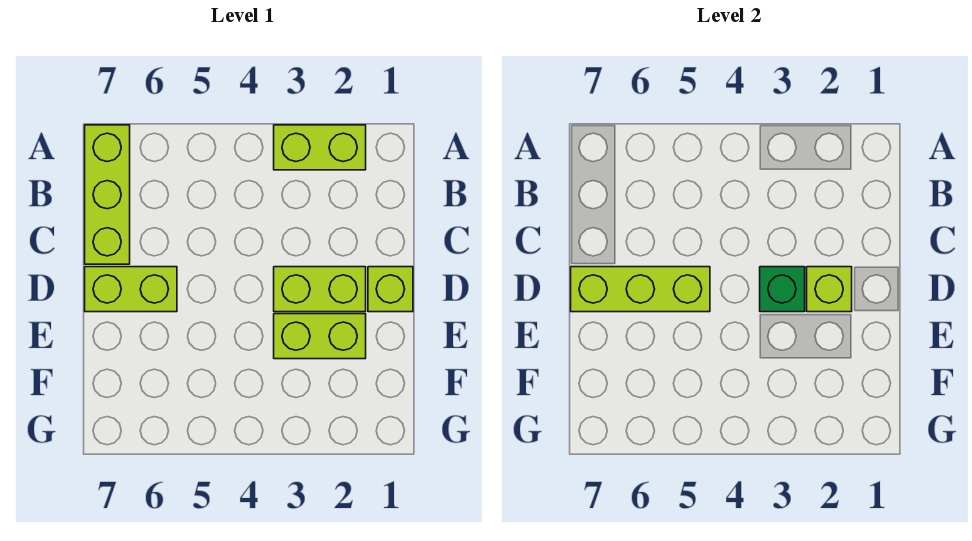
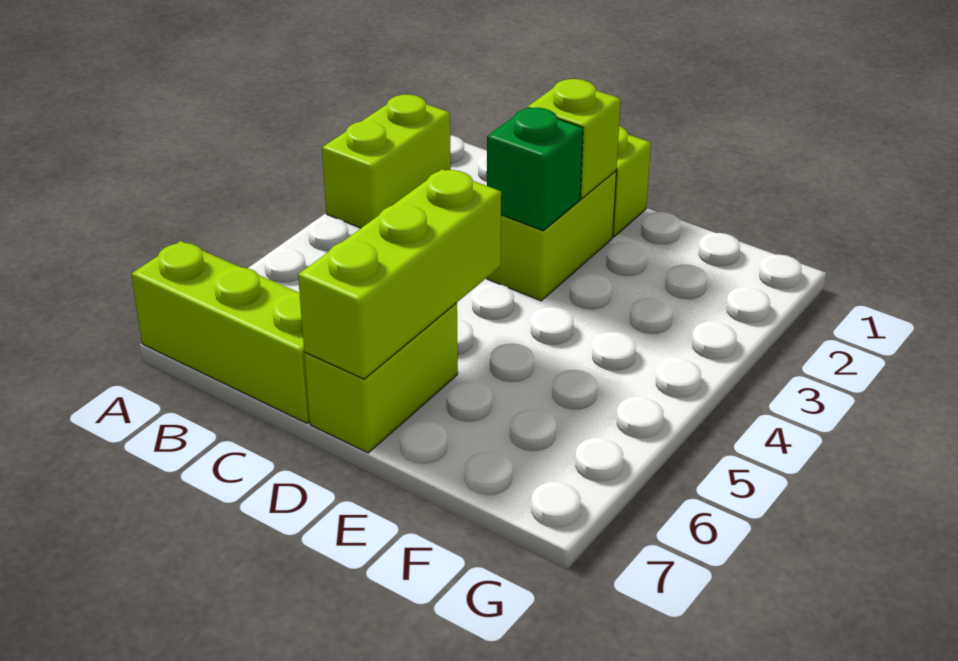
lime 1x2 brick [274,314,366,359] -> none

